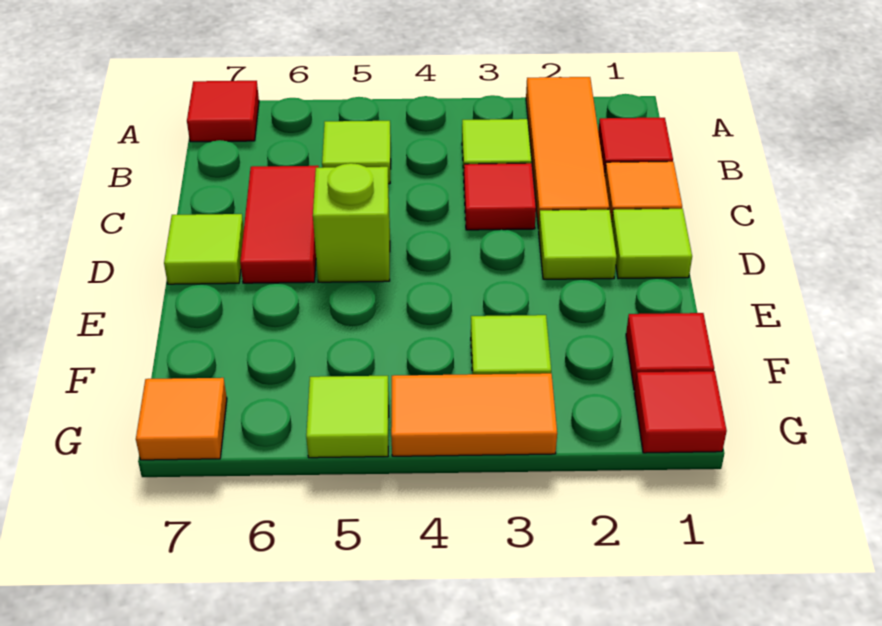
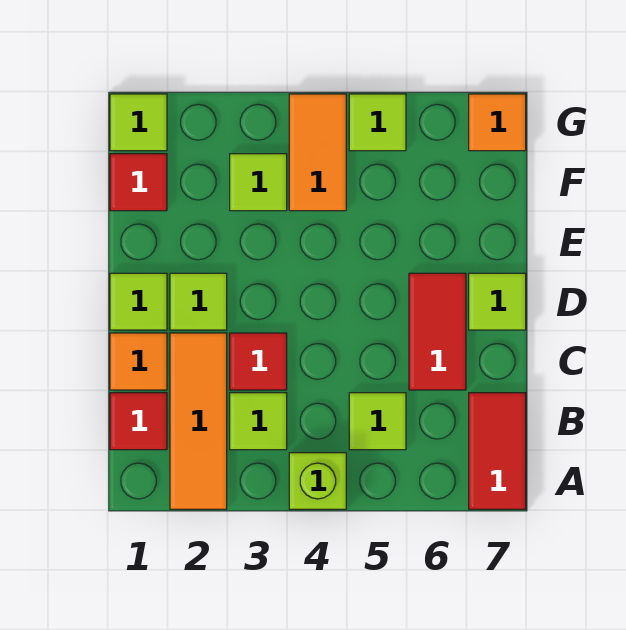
red 1x1 tile [187,81,259,142] -> red 1x2 tile [469,393,526,509]
lime 1x1 brick [313,163,390,282] -> lime 1x1 brick moved to [289,453,346,509]
red 1x1 tile [634,371,727,453] -> lime 1x1 tile [110,94,167,151]
orange 1x2 tile [391,373,557,456] -> orange 1x2 tile turned to [289,94,346,211]

